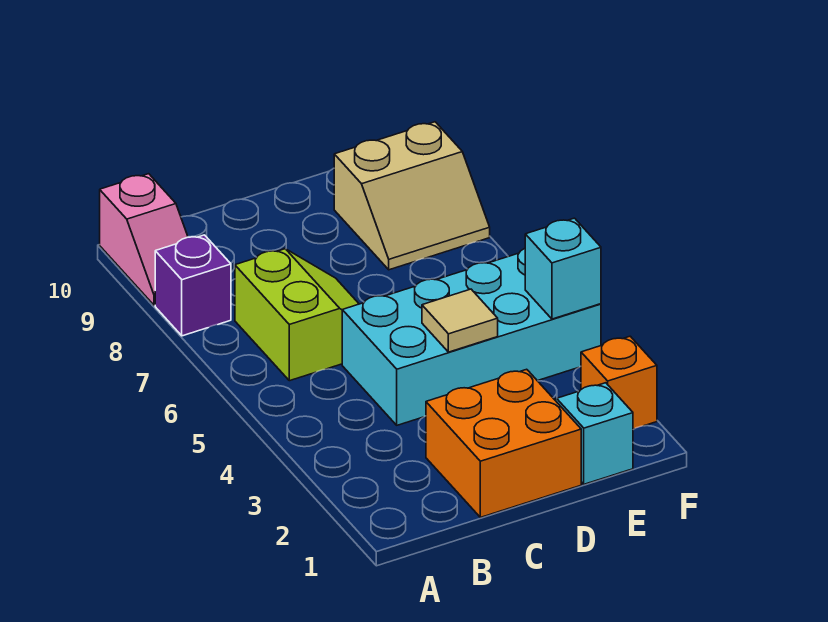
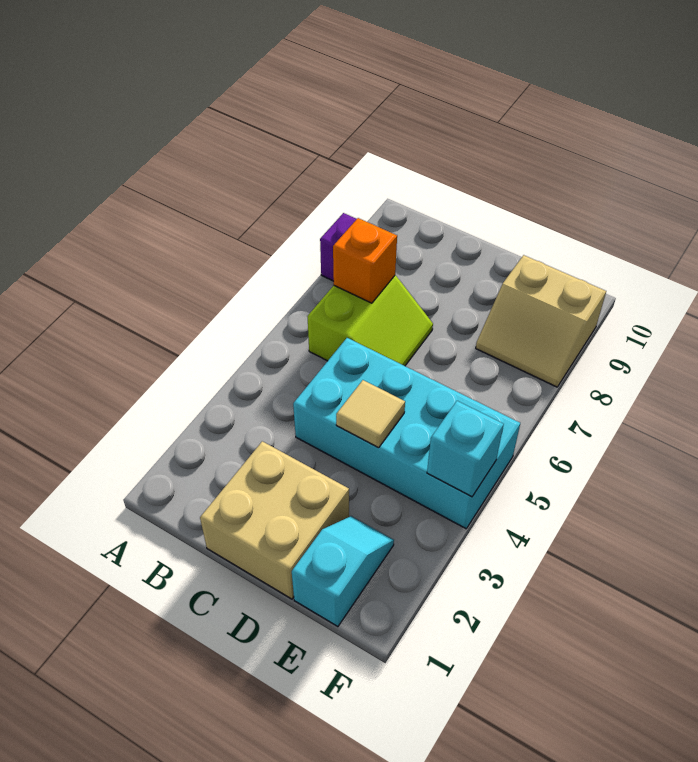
pink 1x2 slope [100,174,188,305] -> none
orange 2x2 brick [426,369,581,517] -> tan 2x2 brick [200,441,349,599]
orange 1x1 brick [581,336,657,429] -> orange 1x1 brick moved to [333,218,397,303]

